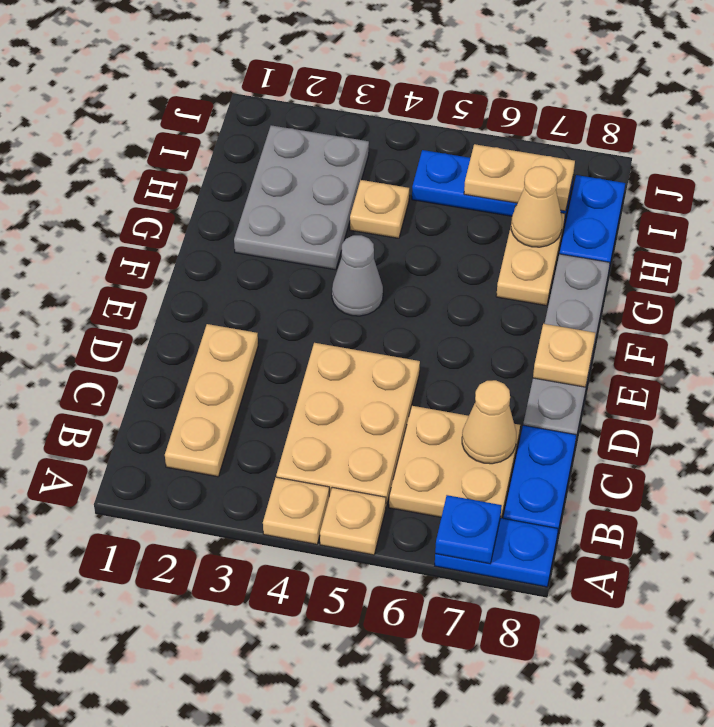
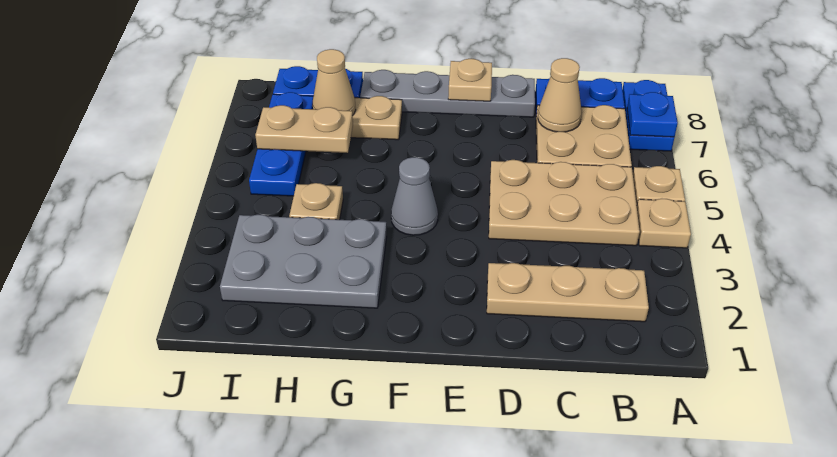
tan 1x2 plate [464,144,575,211] -> tan 1x2 plate turned to [255,105,353,153]

